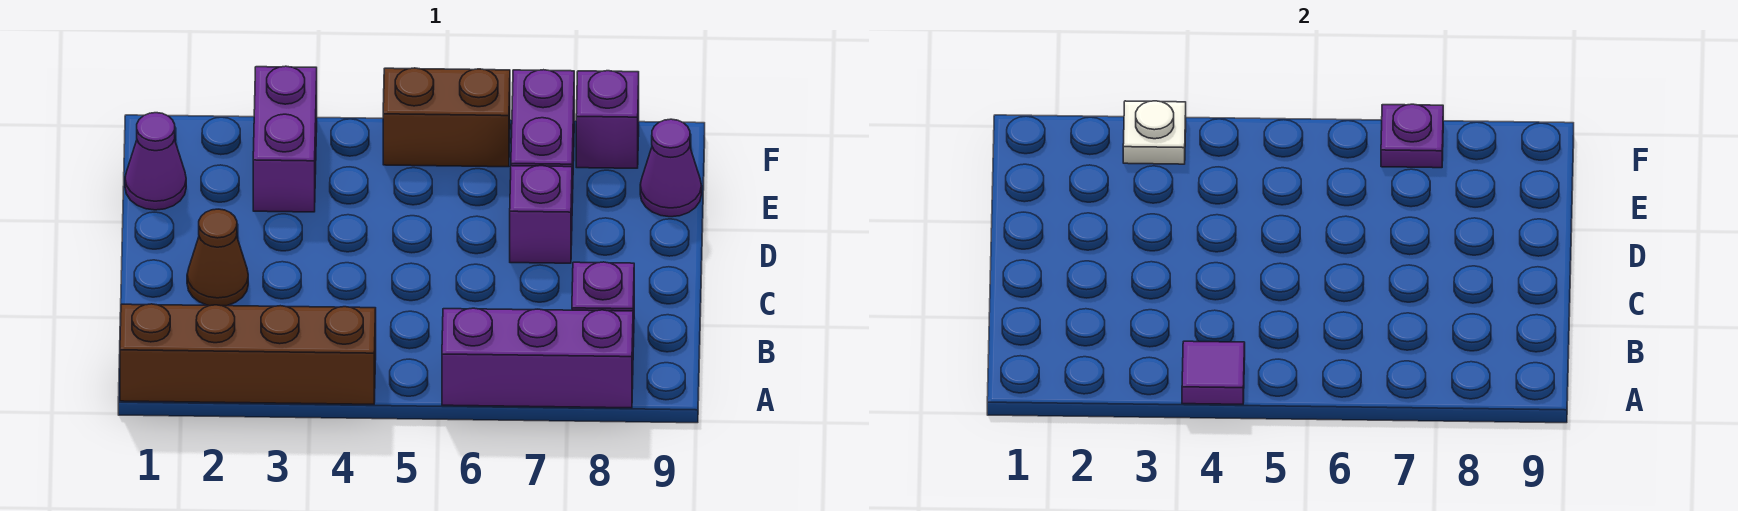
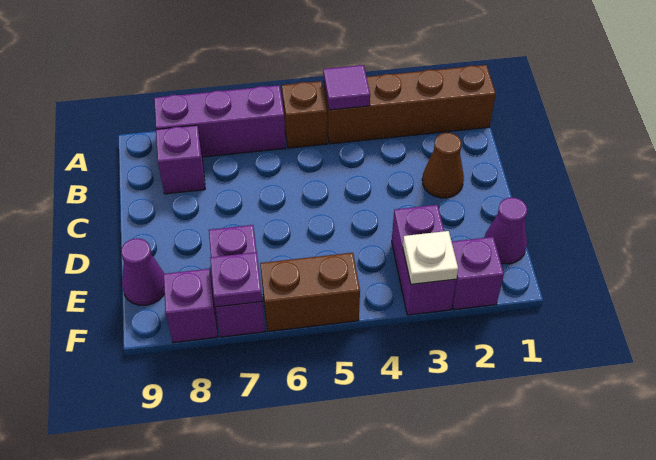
none -> brown 1x1 brick [282,81,327,148]
purple 1x1 brick [510,166,572,263] -> purple 1x1 brick moved to [452,237,504,310]

